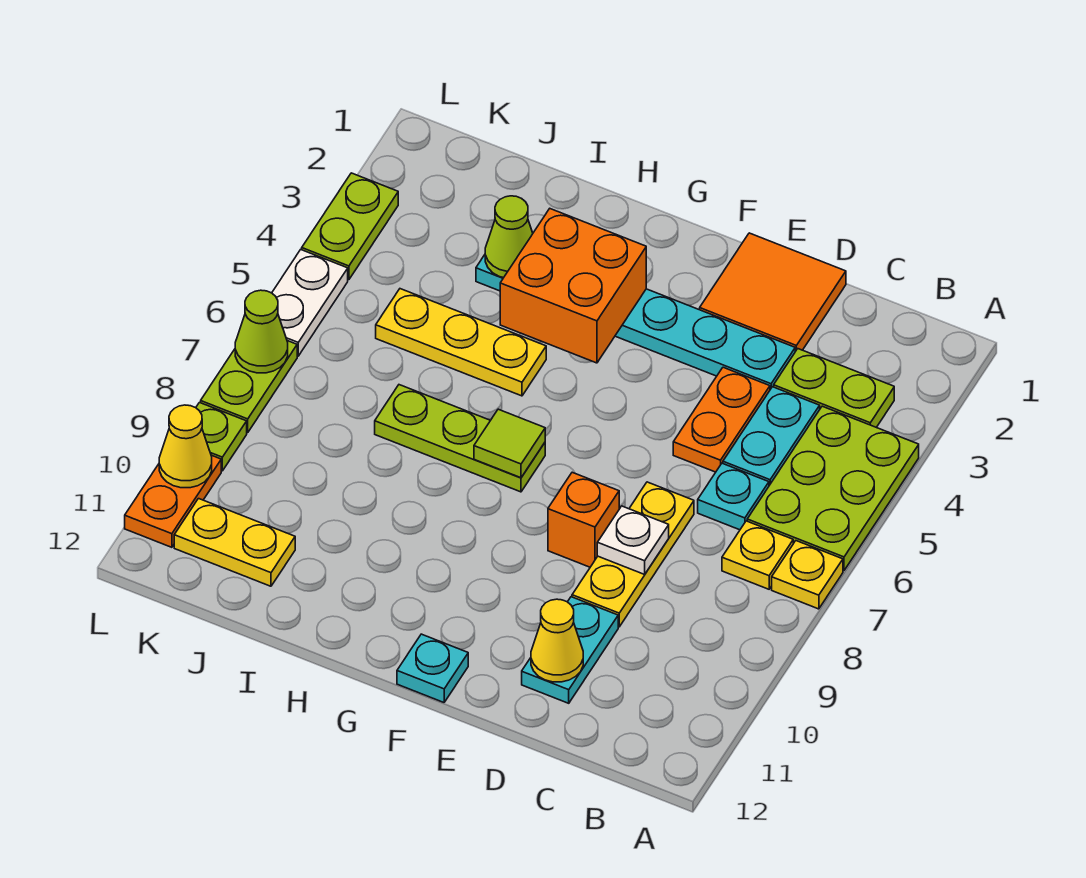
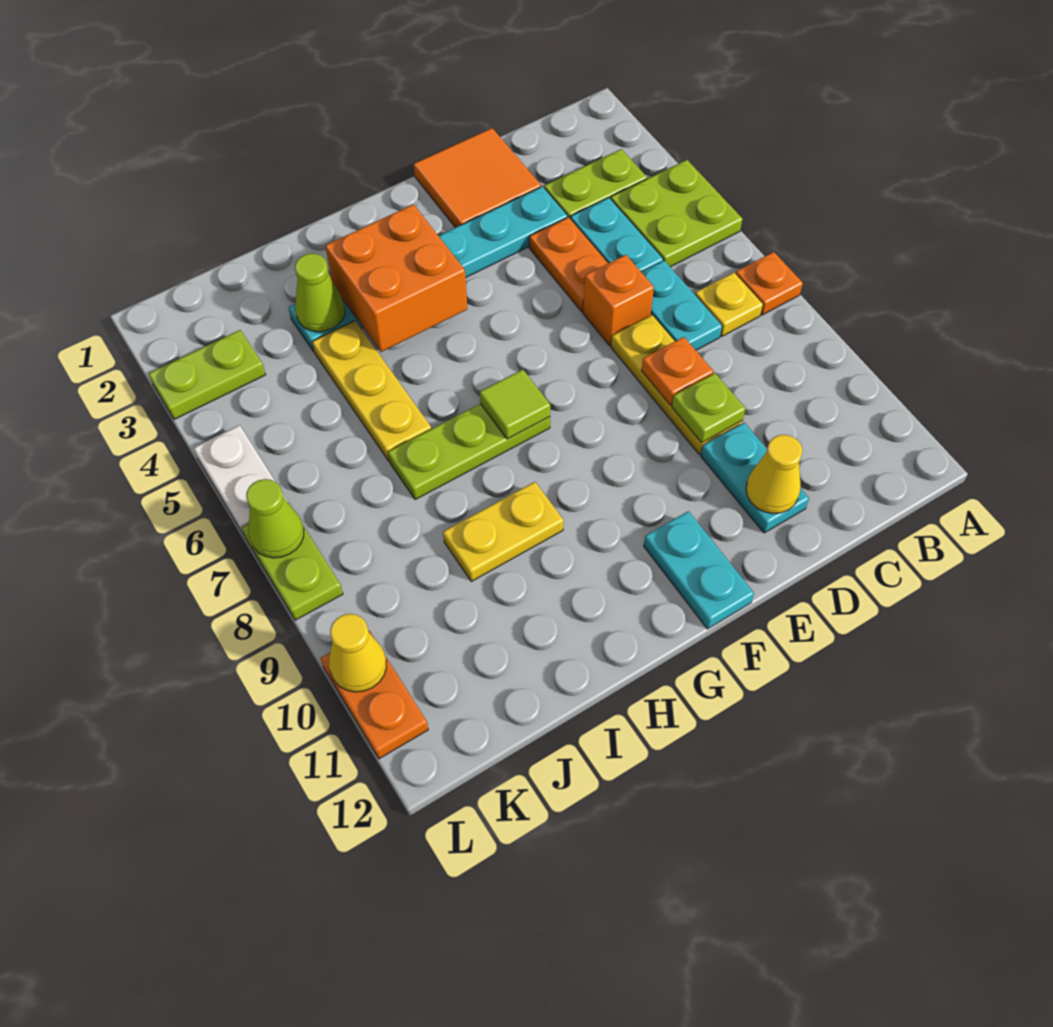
lime 2x3 plate [747,406,919,571] -> lime 2x2 plate [611,160,742,267]
yellow 1x1 plate [772,541,843,609] -> orange 1x1 plate [736,252,803,315]
cyan 1x1 plate [698,463,769,530] -> cyan 1x2 plate [642,261,722,350]
white 1x1 plate [597,506,669,574] -> orange 1x1 plate [641,337,713,405]
orange 1x1 brick [548,472,619,567] -> orange 1x1 brick moved to [583,255,654,345]
cyan 1x1 plate [397,634,468,702] -> cyan 1x2 plate [644,511,754,629]
yellow 1x3 plate [376,289,546,396] -> yellow 1x3 plate turned to [312,321,431,461]
yellow 1x2 plate [174,499,295,586] -> yellow 1x2 plate moved to [443,482,564,581]
lime 1x2 plate [302,173,398,280] -> lime 1x2 plate turned to [149,330,266,419]
lime 1x1 plate [196,403,247,471] -> lime 1x1 plate moved to [672,373,746,443]

